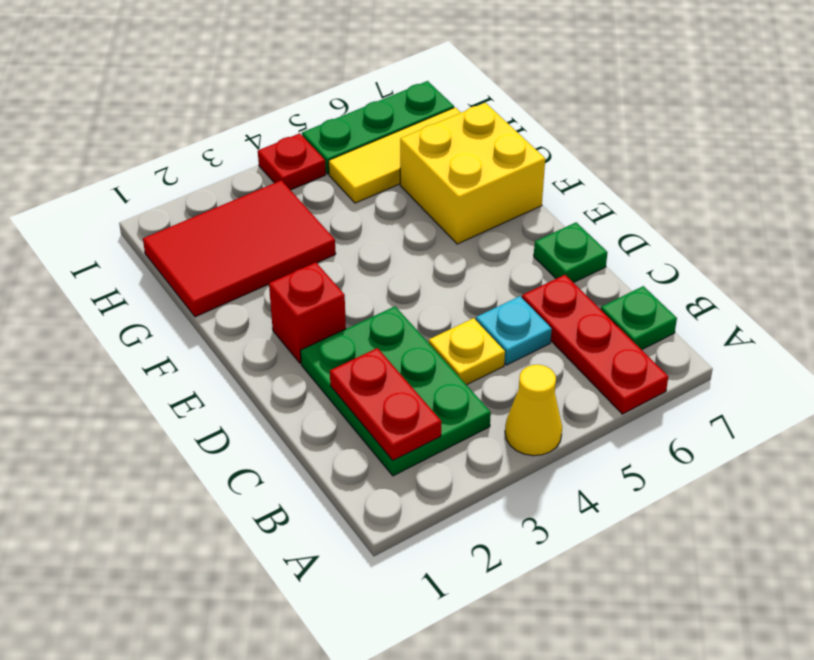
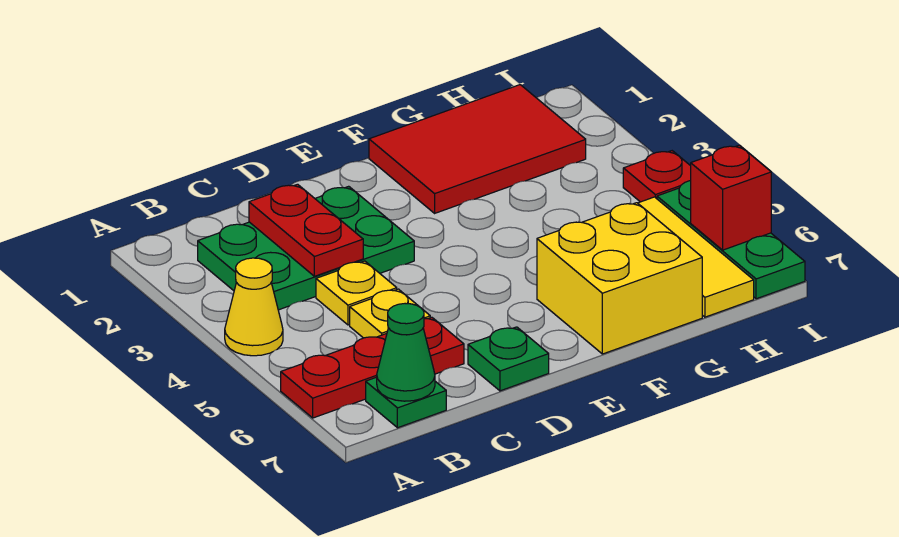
red 1x2 plate [330,348,441,460] -> red 1x2 plate turned to [249,184,363,276]
none -> green 1x1 cone [377,304,435,401]
cyan 1x1 plate [476,296,552,365] -> yellow 1x1 plate [350,289,430,338]
red 1x1 brick [269,262,346,363] -> red 1x1 brick moved to [691,145,771,250]
red 2x3 tile [143,180,336,317] -> red 2x3 tile turned to [369,85,586,213]

